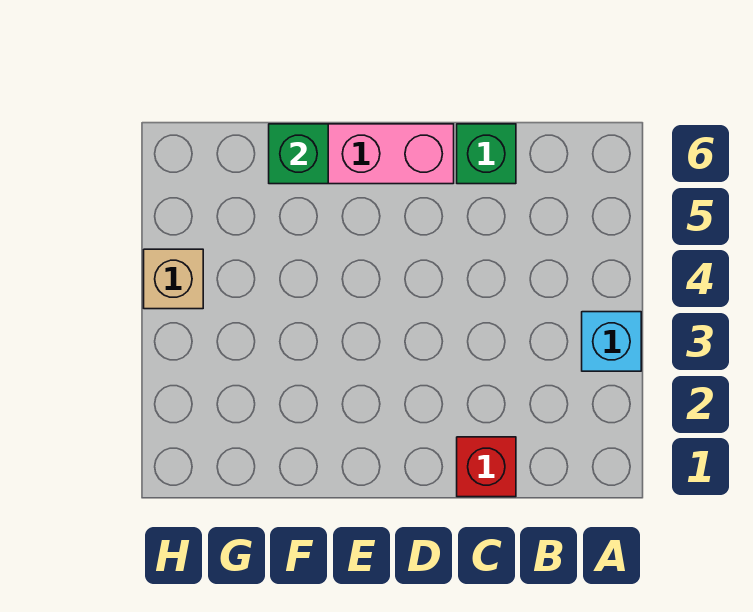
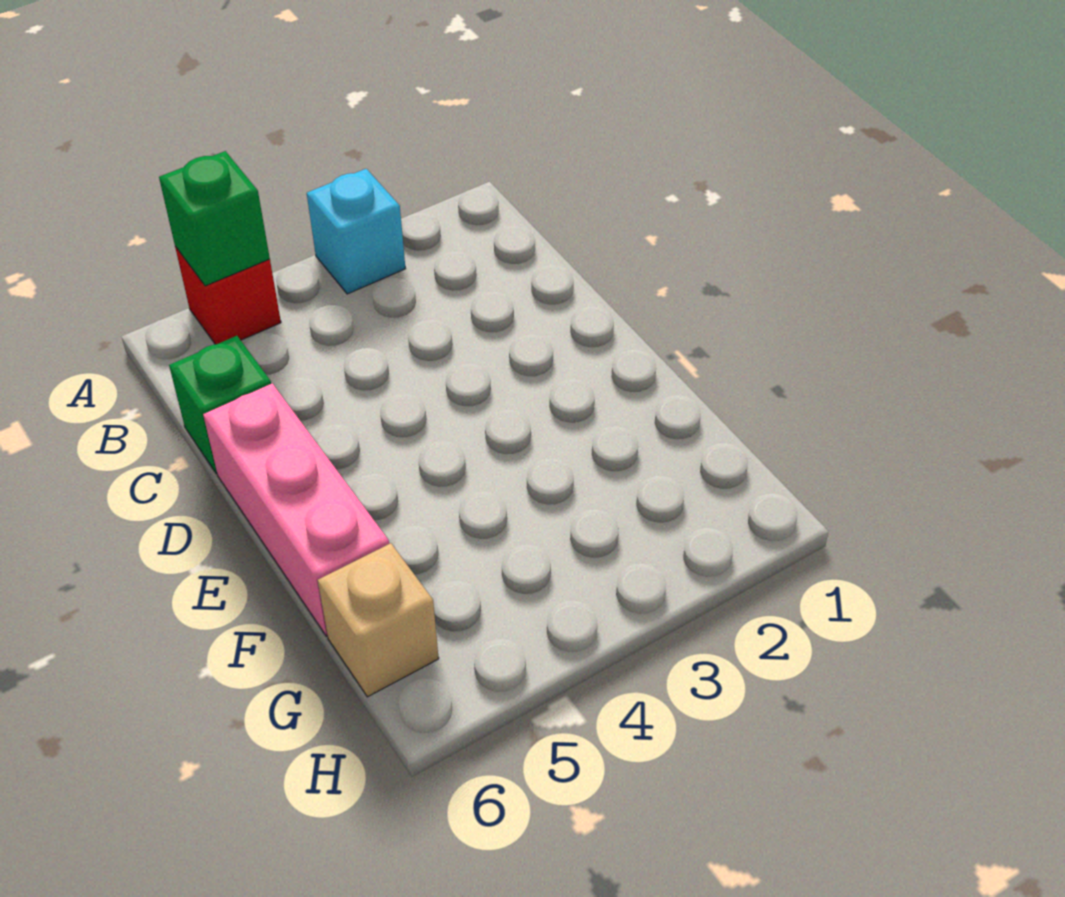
red 1x1 brick [457,437,516,497] -> red 1x1 brick moved to [175,246,281,344]
green 1x1 brick [269,124,328,184] -> green 1x1 brick moved to [159,151,270,286]
tan 1x1 brick [144,249,203,309] -> tan 1x1 brick moved to [318,543,439,697]

